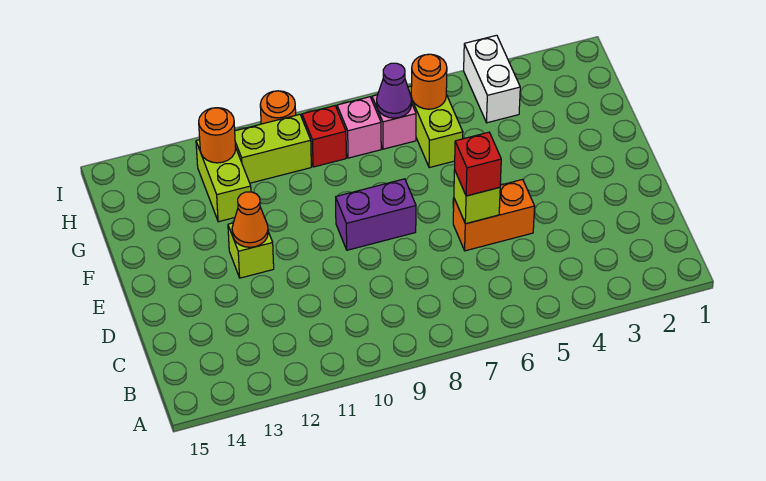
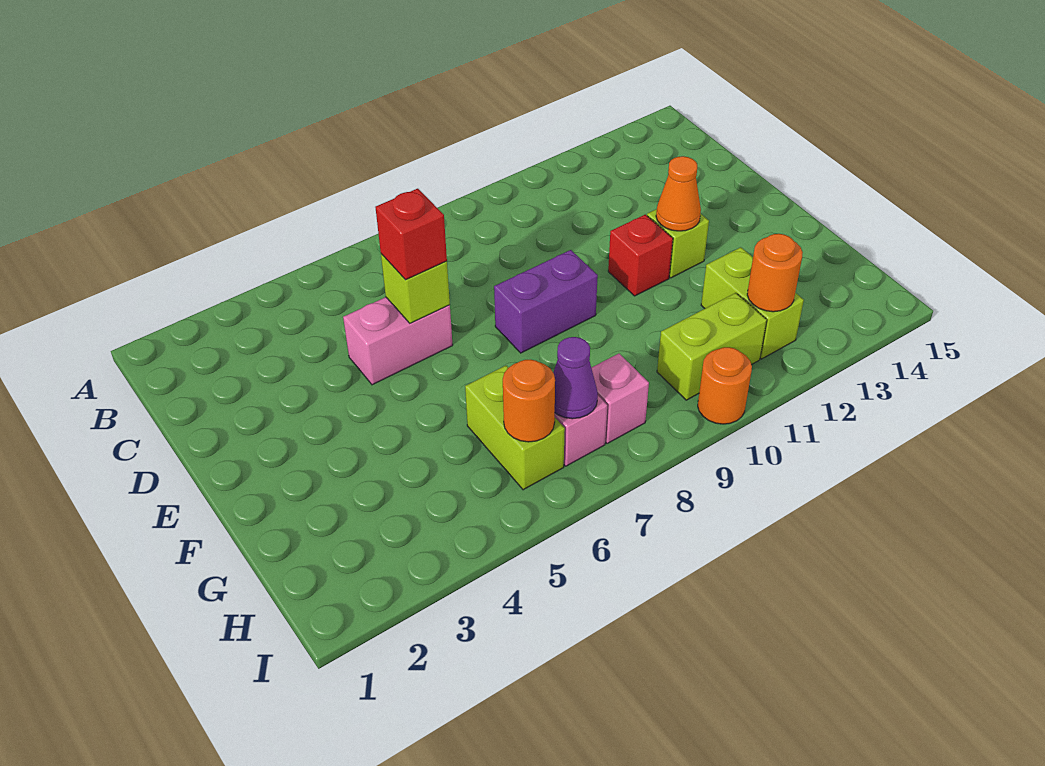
orange 1x2 brick [453,179,535,251] -> pink 1x2 brick [343,297,453,385]
white 1x2 brick [464,35,520,123] -> none
red 1x1 brick [302,106,346,167] -> red 1x1 brick moved to [608,214,673,296]

